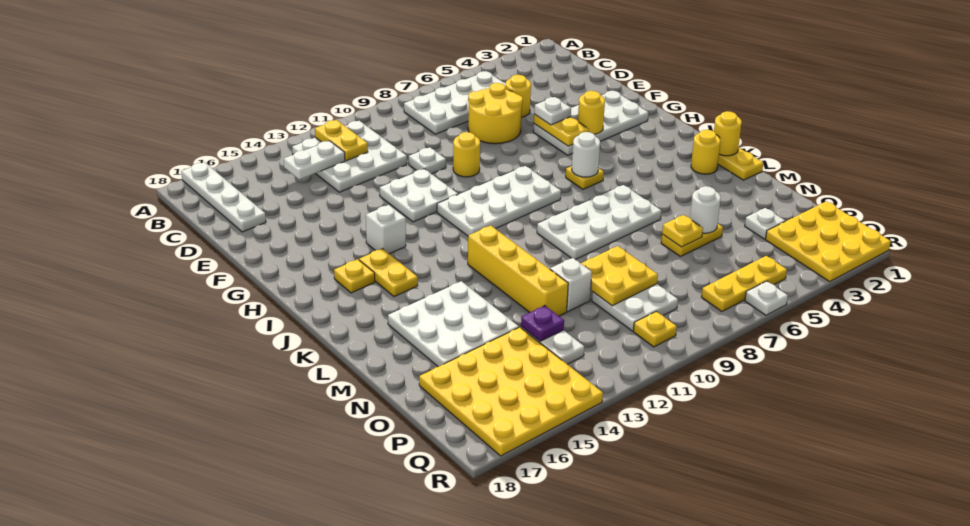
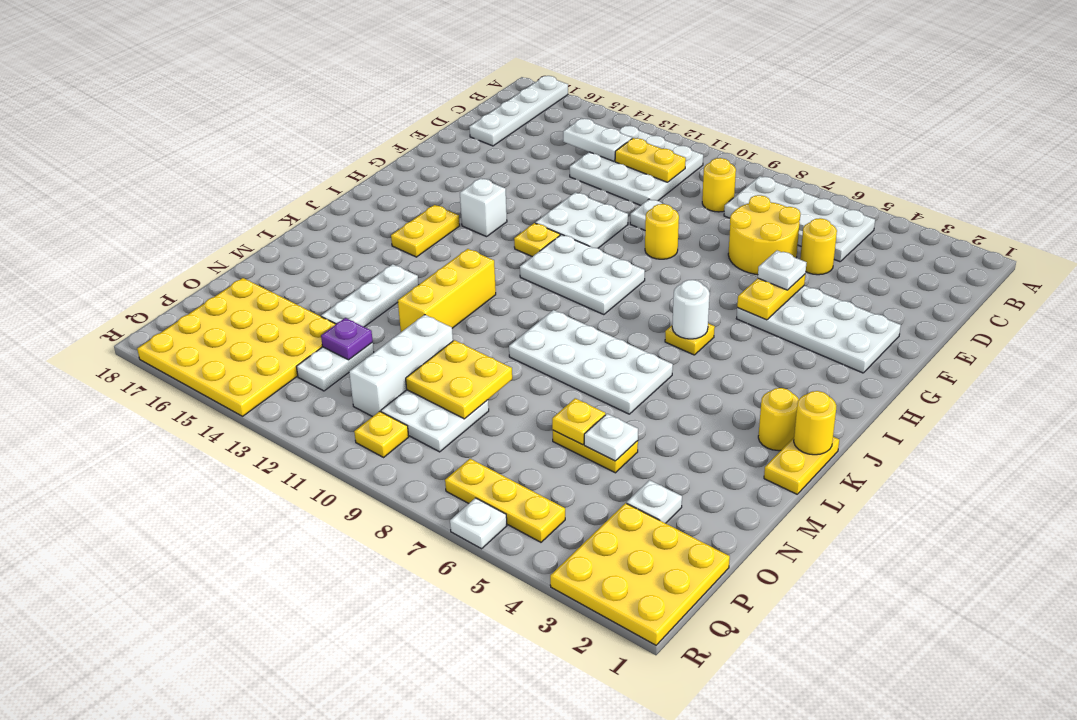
yellow 1x2 plate [315,120,368,161] -> yellow 1x2 plate turned to [615,138,686,182]
yellow 1x1 round brick [578,91,605,134] -> yellow 1x1 round brick moved to [702,158,736,212]
white 2x4 plate [437,166,561,236] -> white 2x3 plate [520,235,645,315]
yellow 1x1 plate [334,259,375,293] -> yellow 1x1 plate moved to [514,223,560,257]
yellow 1x4 brick [468,226,568,316] -> yellow 1x3 brick [398,249,496,332]
white 3x3 plate [388,281,519,367] -> white 1x3 plate [321,264,419,327]
white 1x1 round brick [690,186,721,233] -> white 1x1 plate [584,414,638,461]
white 1x1 brick [550,258,592,312] -> white 1x3 brick [349,315,453,417]

